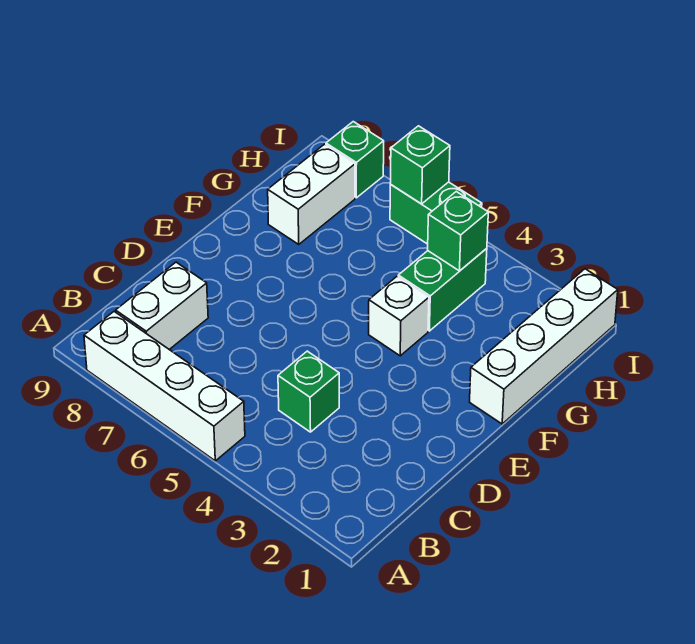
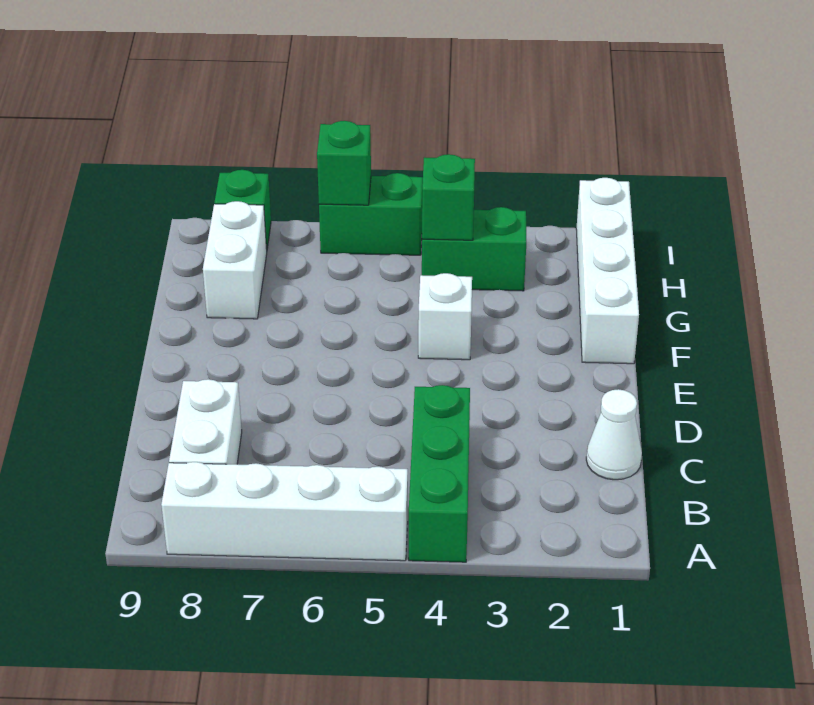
none -> white 1x1 cone [586,389,642,480]
green 1x1 brick [278,351,339,432] -> green 1x3 brick [409,385,470,562]
green 1x2 brick [398,248,487,331] -> green 1x2 brick turned to [422,207,526,291]

